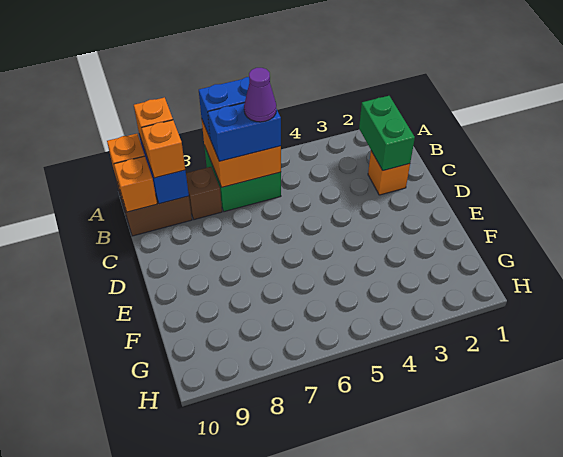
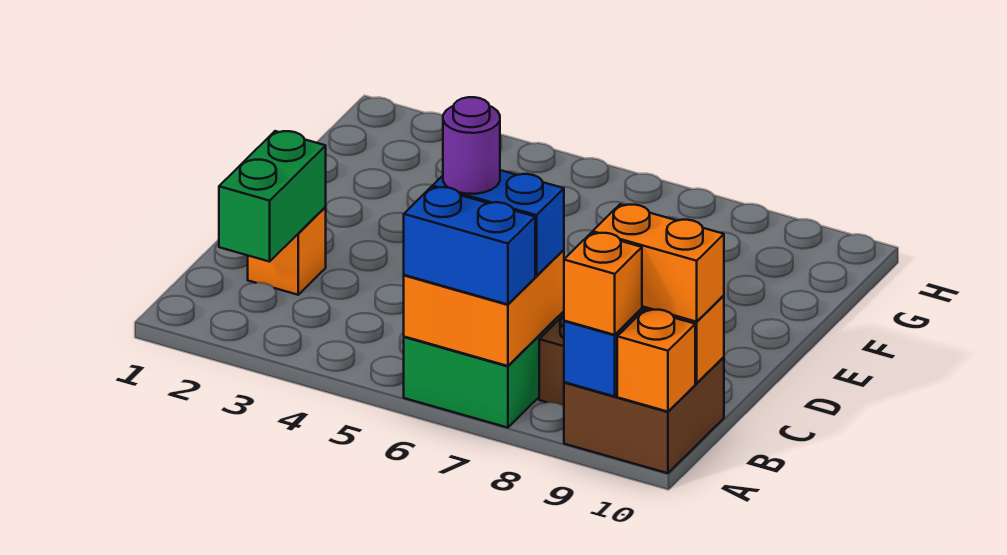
purple 1x1 cone [244,68,276,122] -> purple 1x1 round brick [443,97,500,194]
orange 1x1 brick [141,120,185,178] -> orange 1x2 brick [593,204,724,322]

